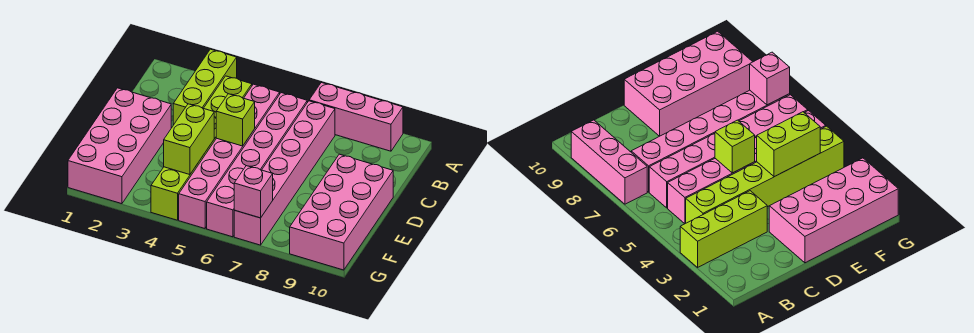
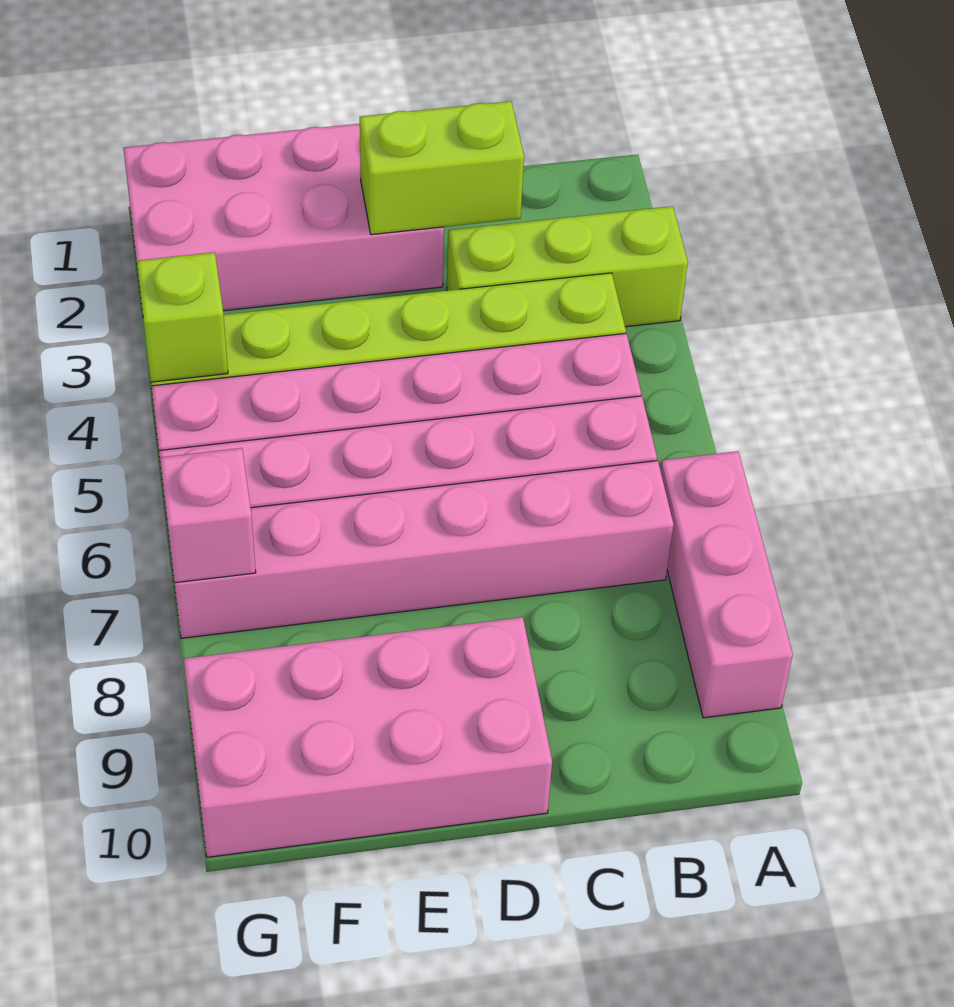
lime 1x1 brick [216,94,255,146] -> lime 1x1 brick moved to [137,252,228,382]
lime 1x2 brick [164,104,214,175] -> lime 1x2 brick moved to [360,101,524,235]

